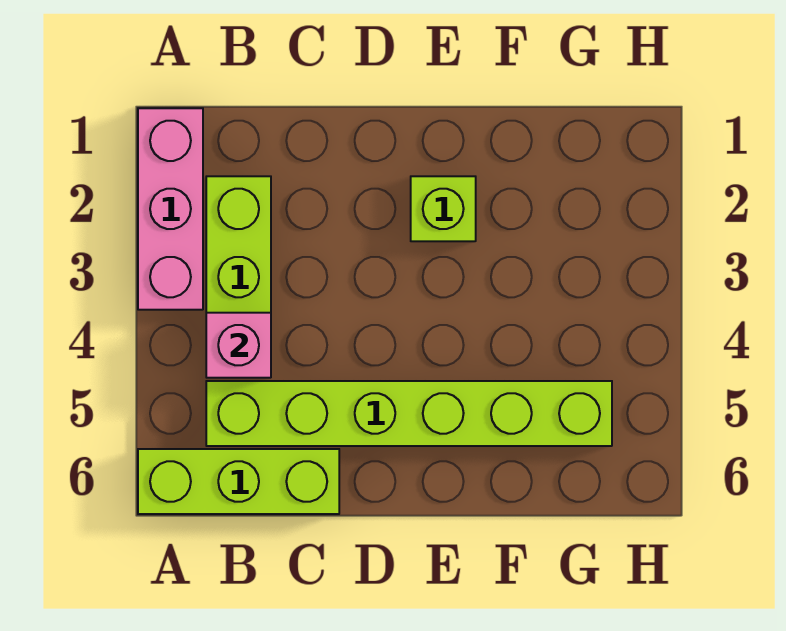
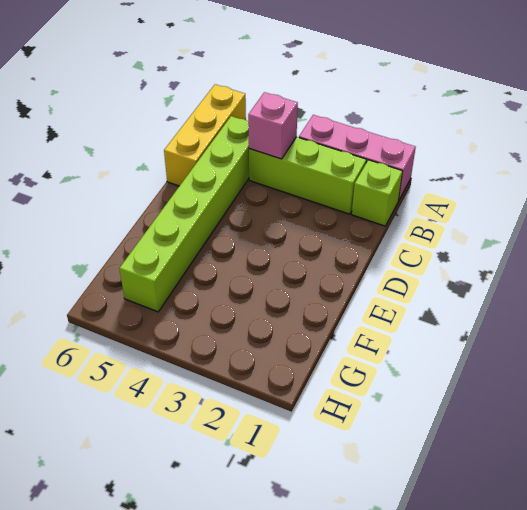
lime 1x3 brick [138,449,339,514] -> yellow 1x3 brick [164,84,246,186]
lime 1x1 brick [411,176,476,241] -> lime 1x1 brick moved to [352,160,403,226]

